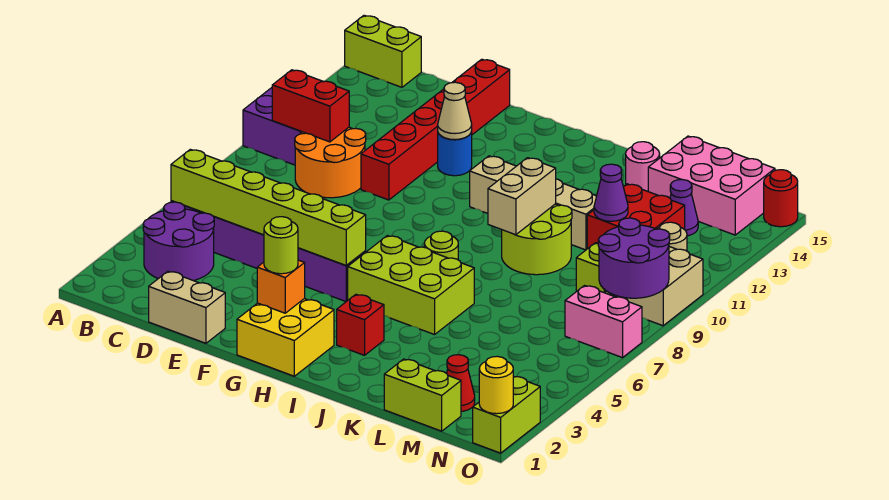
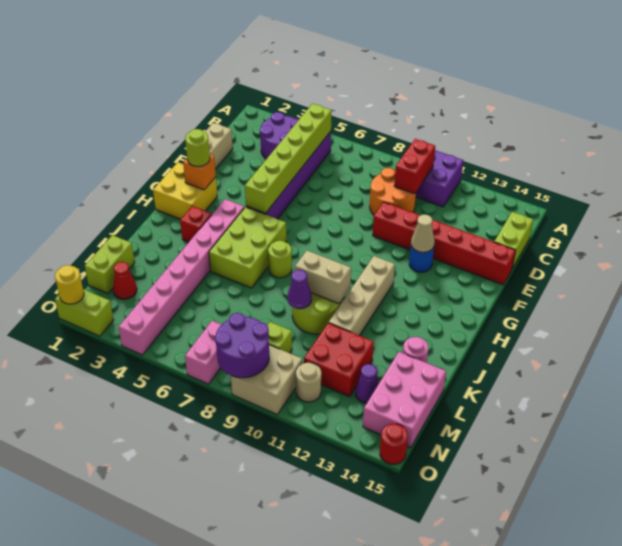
lime 1x2 brick [345,15,421,87] -> lime 1x2 brick moved to [494,212,533,268]
none -> pink 1x8 brick [119,199,244,355]
purple 1x1 cone [594,164,628,221] -> purple 1x1 cone moved to [287,270,312,309]

